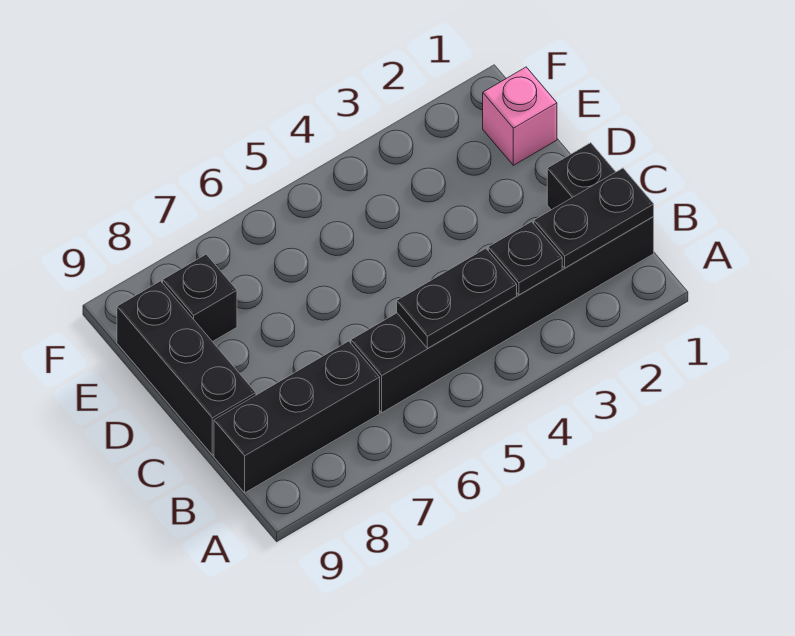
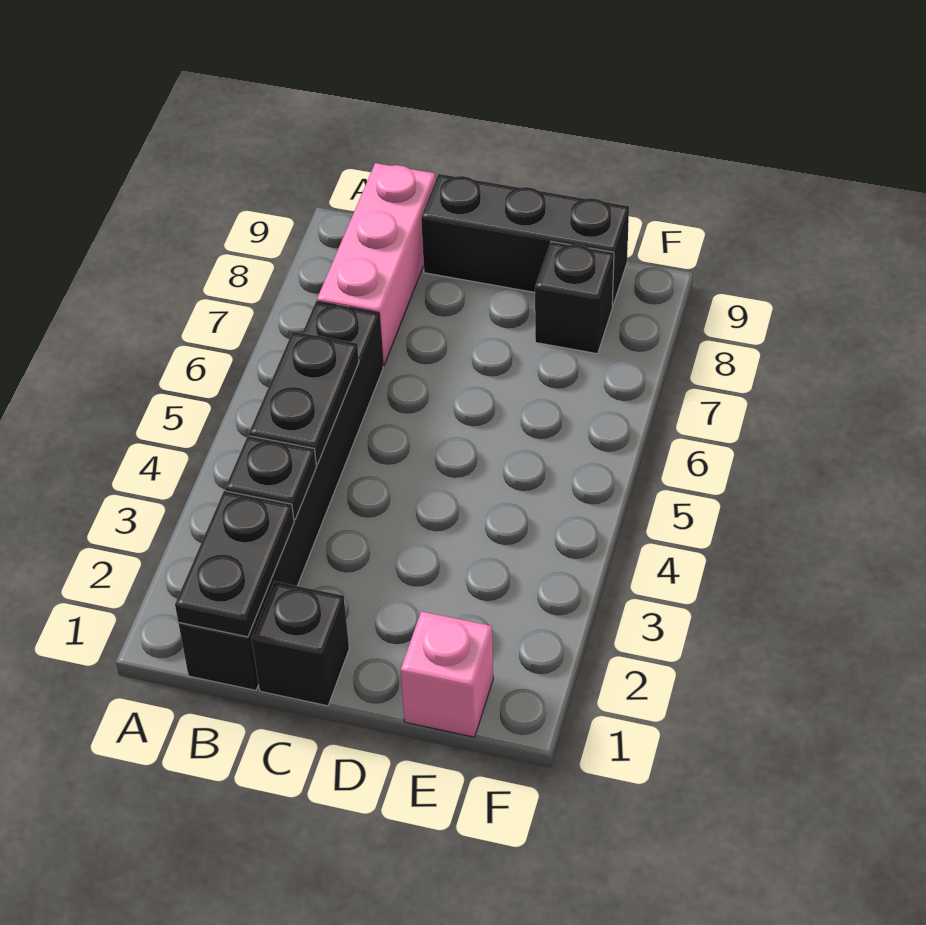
black 1x3 brick [214,341,380,493] -> pink 1x3 brick [317,163,436,366]

